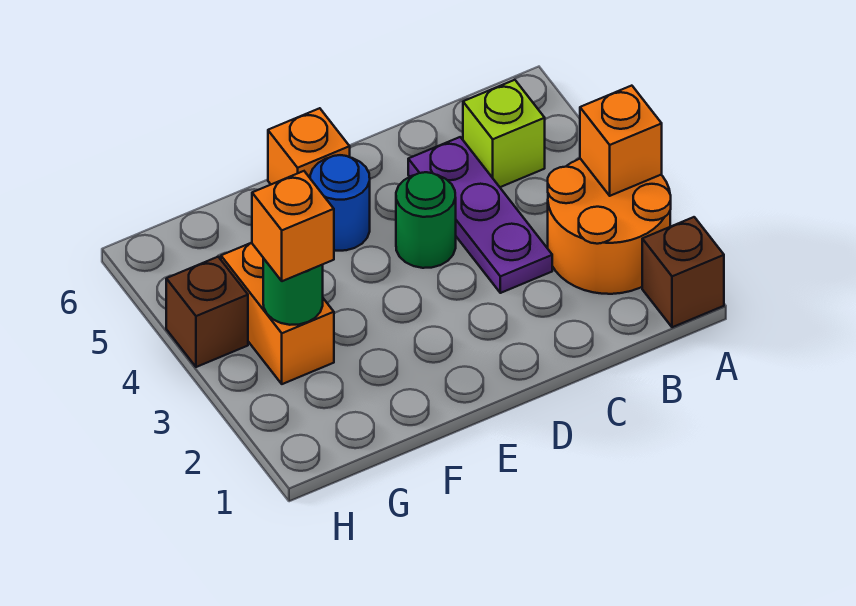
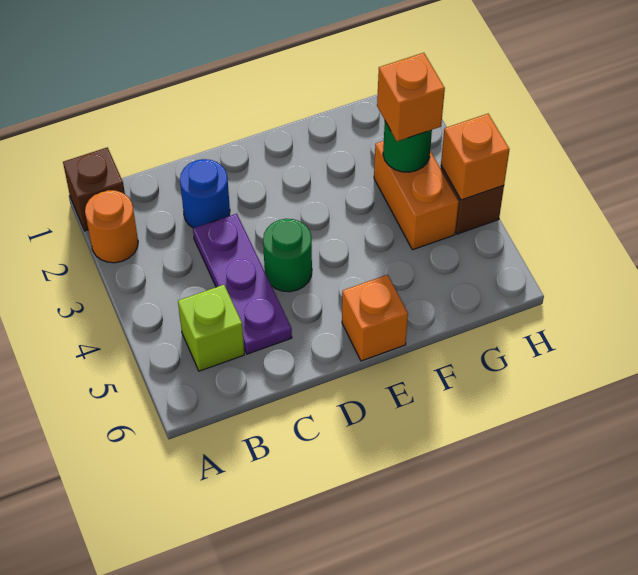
orange 2x2 round brick [548,159,671,294] -> orange 1x1 round brick [85,190,138,263]
orange 1x1 brick [580,86,662,196] -> orange 1x1 brick moved to [441,114,510,200]
blue 1x1 round brick [310,155,370,251] -> blue 1x1 round brick moved to [180,159,230,228]

